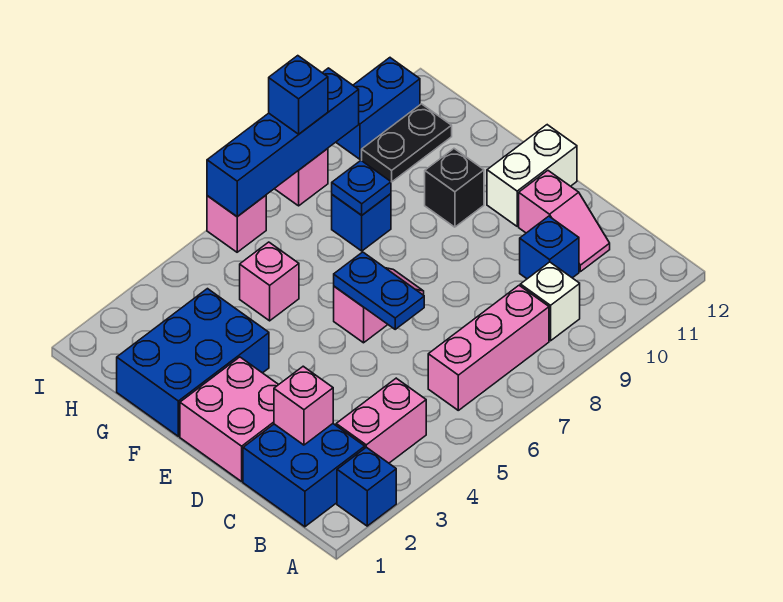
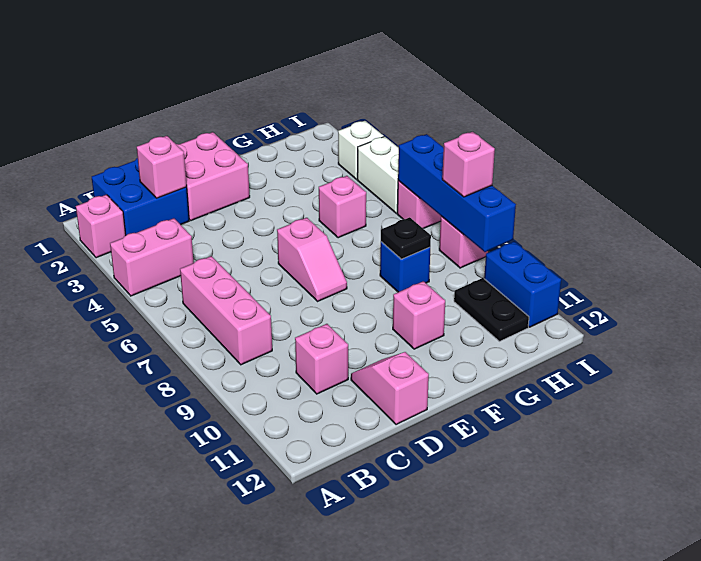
blue 1x1 brick [337,447,396,526] -> pink 1x1 brick [76,195,126,258]
pink 1x2 brick [336,378,426,463] -> pink 1x2 brick turned to [110,218,194,296]
white 1x1 brick [520,262,580,341] -> white 1x1 brick moved to [338,121,384,179]
blue 1x1 brick [520,216,579,279] -> pink 1x1 brick [295,324,348,394]
pink 1x2 slope [519,171,610,272] -> pink 1x2 slope turned to [351,352,429,425]
blue 1x2 plate [334,252,424,329] -> none
white 1x2 brick [487,125,577,226] -> white 1x2 brick moved to [357,137,399,213]
blue 2x3 brick [117,289,269,436] -> none
black 1x1 brick [425,149,484,227] -> pink 1x1 brick [393,281,445,349]
blue 1x1 plate [332,161,391,215] -> black 1x1 plate [381,217,431,259]
blue 1x1 brick [269,56,328,134] -> pink 1x1 brick [442,132,495,197]

